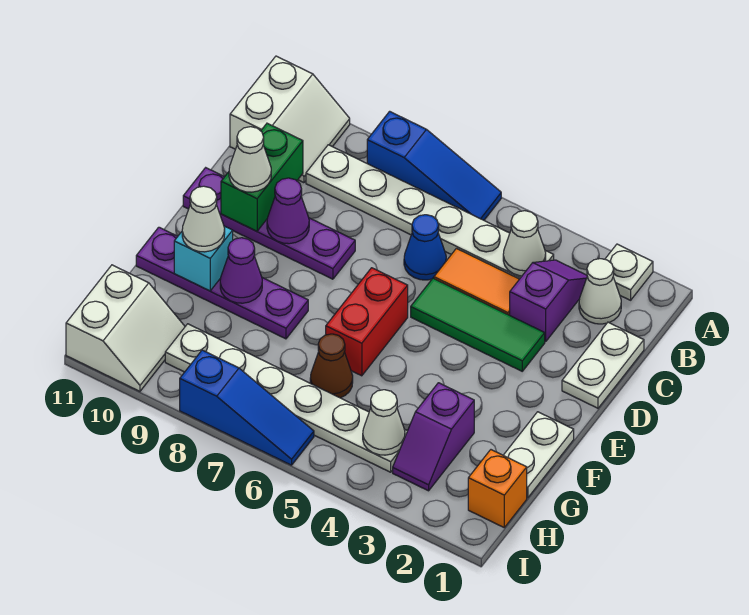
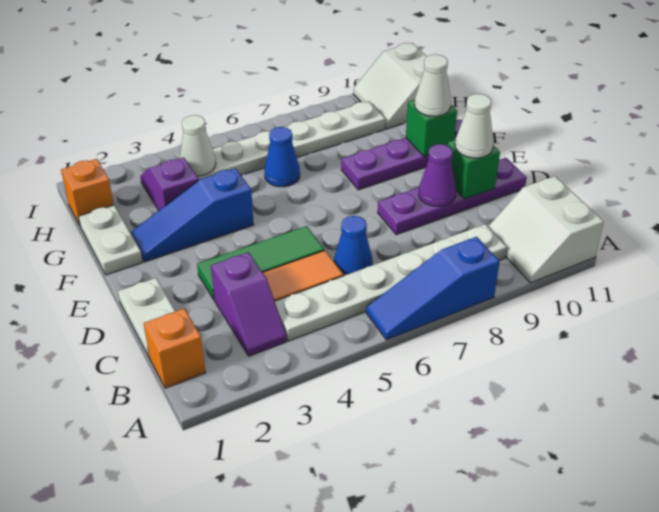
white 1x1 plate [605,244,653,300] -> none
none -> orange 1x1 brick [144,309,205,388]
white 1x1 cone [579,259,621,324] -> none
white 1x1 cone [503,211,546,276] -> none
green 1x2 brick [221,123,303,231] -> green 1x1 brick [448,140,500,199]
red 1x2 brick [326,268,408,376] -> none
purple 1x1 cone [220,238,262,303] -> none
cyan 1x1 brick [174,226,233,291] -> green 1x1 brick [406,100,457,156]
brown 1x1 cone [310,334,353,398] -> blue 1x1 cone [265,127,300,187]
blue 1x3 slope [180,350,314,465] -> blue 1x3 slope moved to [130,168,254,262]

